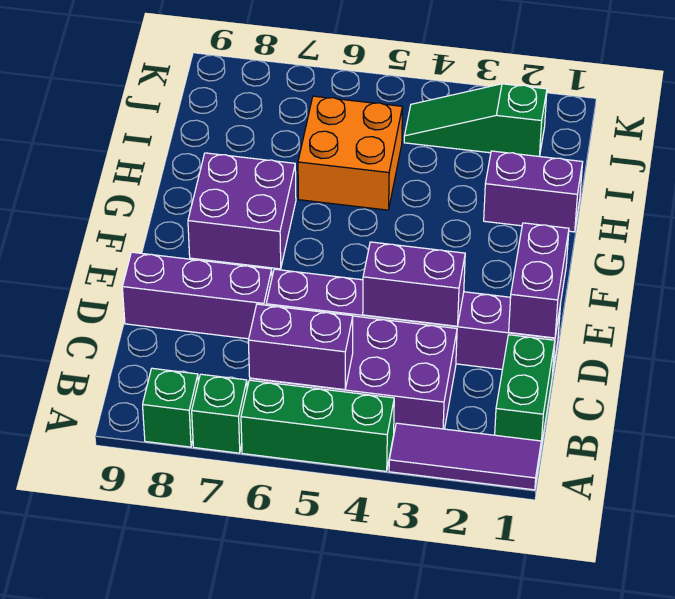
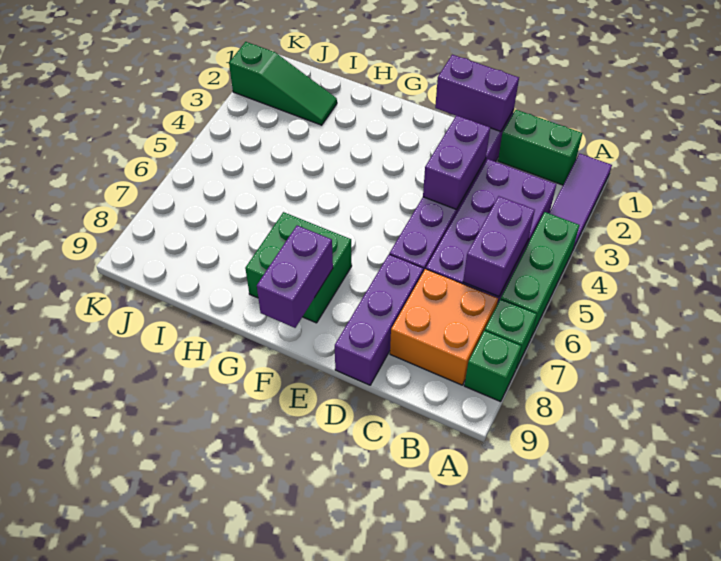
purple 2x2 brick [188,153,296,269] -> green 2x2 brick [245,212,352,323]
purple 1x2 brick [484,151,583,232] -> purple 1x2 brick moved to [257,226,333,328]
orange 2x2 brick [298,96,402,210] -> orange 2x2 brick moved to [390,269,498,385]
green 1x3 slope [404,84,547,156] -> green 1x3 slope turned to [229,42,337,125]

